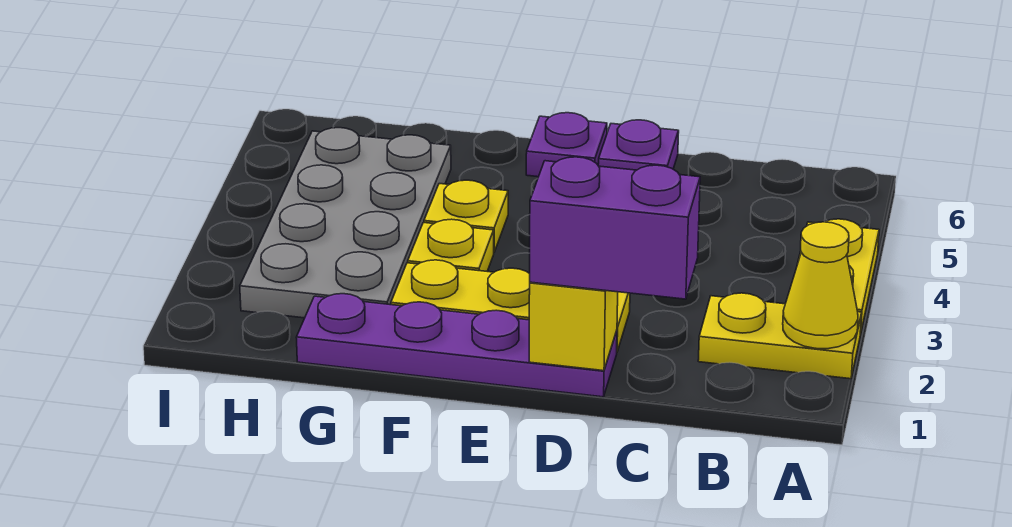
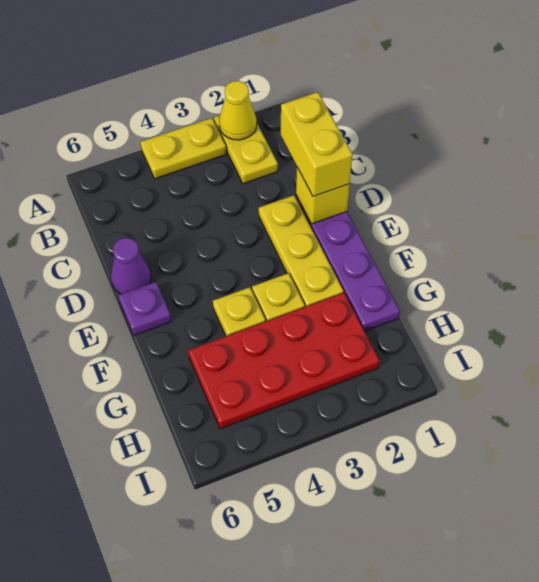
purple 1x2 brick [530,157,700,299] -> yellow 1x2 brick [281,92,353,197]
purple 1x1 plate [598,120,679,170] -> purple 1x1 cone [111,238,151,294]
grey 2x4 plate [240,128,451,318] -> red 2x4 plate [188,293,380,429]

